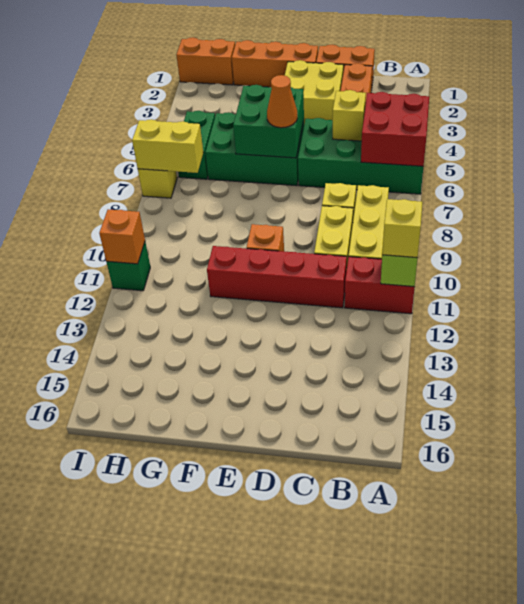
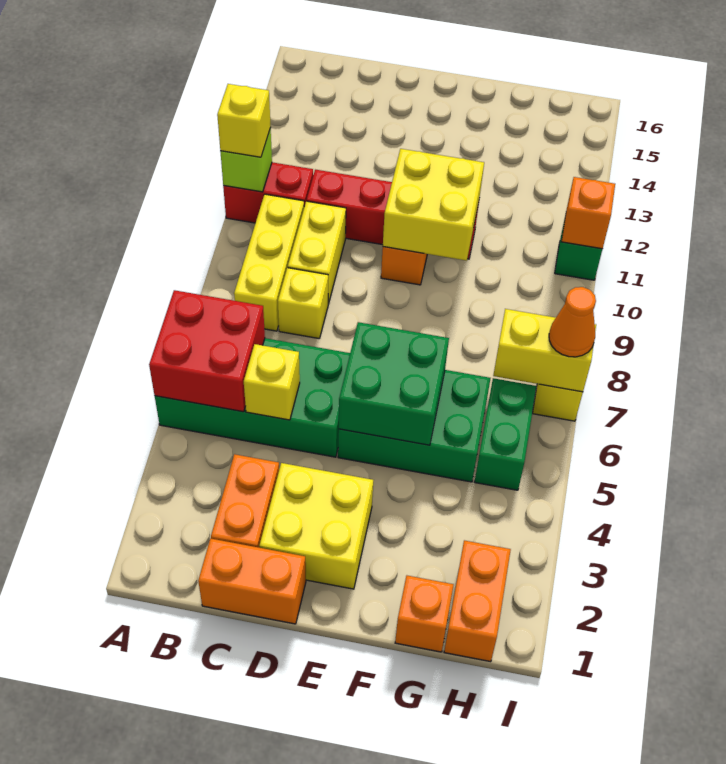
orange 1x3 brick [232,40,318,87] -> orange 1x1 brick [395,576,454,652]
orange 1x1 cone [267,75,297,128] -> orange 1x1 cone moved to [549,287,596,357]
none -> yellow 2x2 brick [383,149,484,261]
orange 1x2 brick [176,37,235,85] -> orange 1x2 brick turned to [444,540,511,662]

